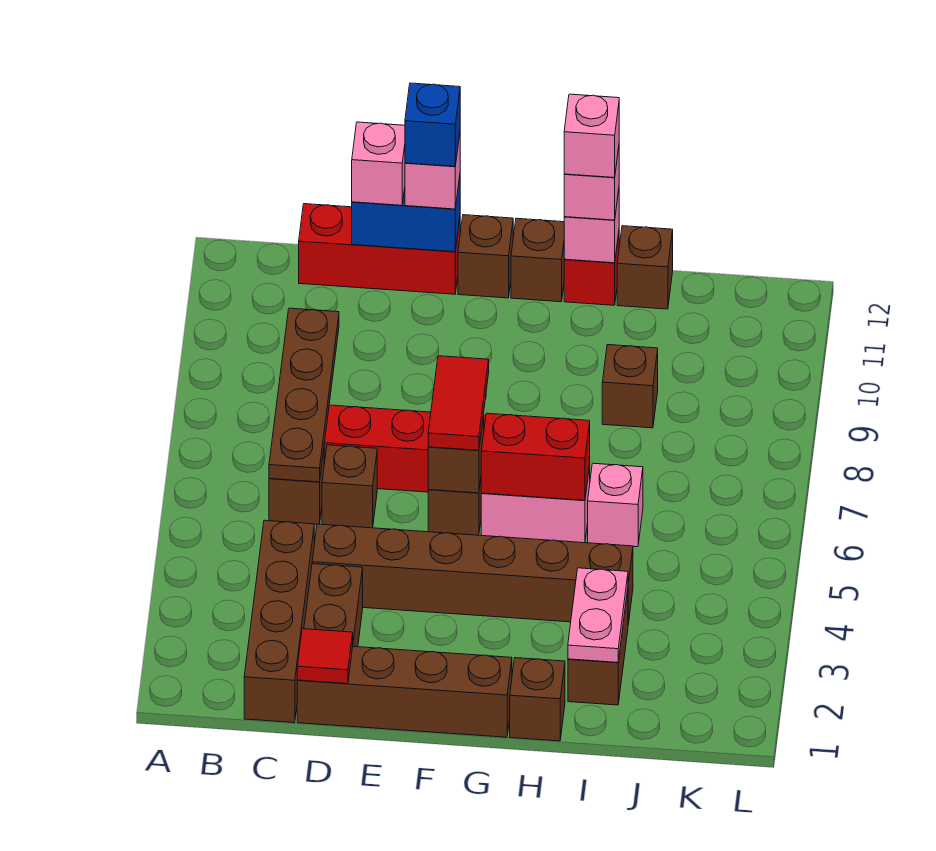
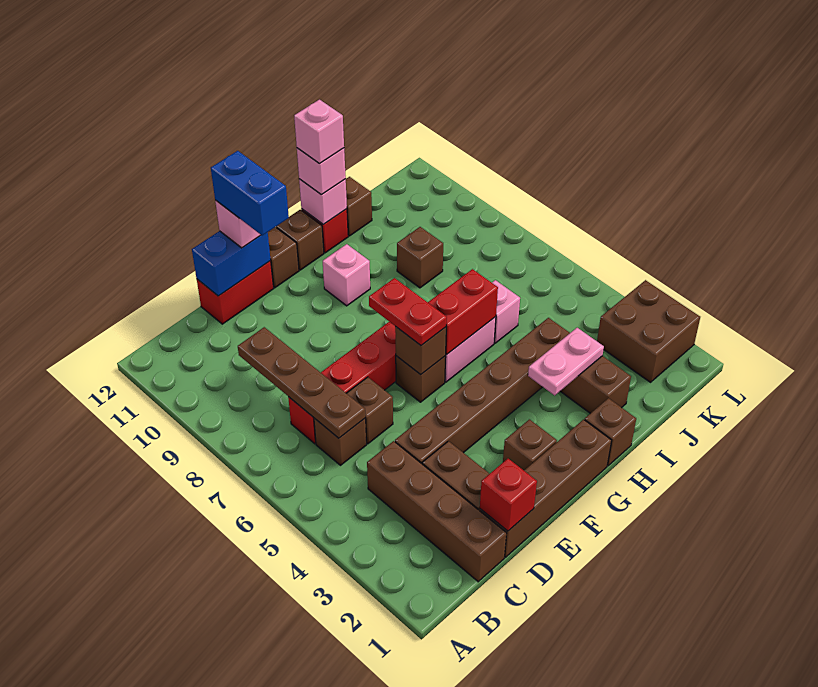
red 1x3 brick [299,204,460,294] -> red 1x2 brick [197,261,274,324]
red 1x1 tile [297,629,353,684] -> red 1x1 brick [480,459,537,531]
pink 1x1 brick [352,122,405,205] -> pink 1x1 brick moved to [323,244,370,306]
blue 1x1 brick [405,83,460,166] -> blue 1x2 brick [211,151,289,236]
none -> brown 1x1 brick [503,419,557,470]
red 1x2 tile [428,356,489,450] -> red 1x2 plate [369,278,447,345]
pink 1x2 plate [568,568,628,662] -> pink 1x2 plate turned to [528,328,604,395]
none -> brown 2x2 brick [597,280,700,382]

